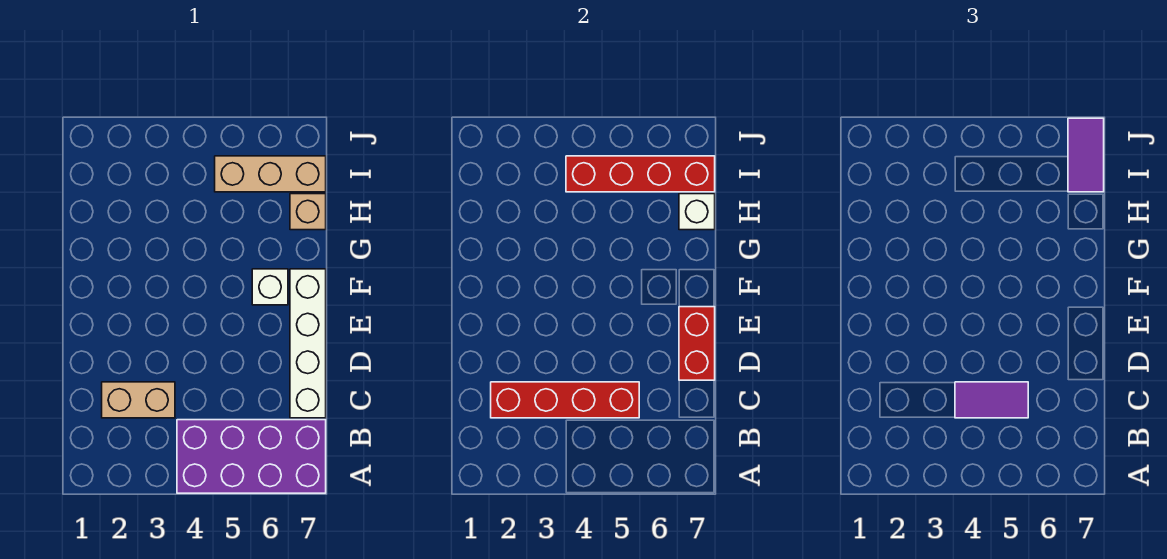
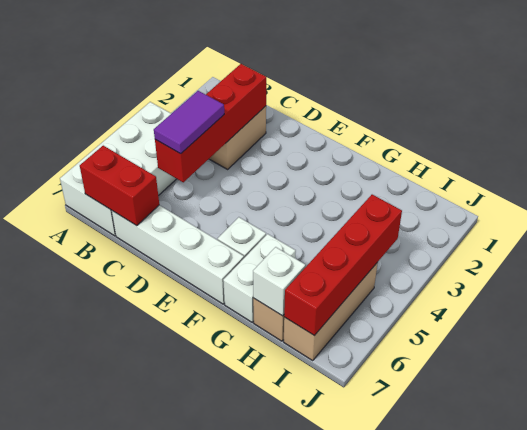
purple 2x4 brick [177,420,326,493] -> white 2x4 brick [60,102,176,236]
red 1x2 brick [679,307,715,380] -> red 1x2 brick moved to [80,146,159,226]
none -> white 1x2 brick [223,234,296,322]
purple 1x2 tile [1068,118,1104,192] -> none

